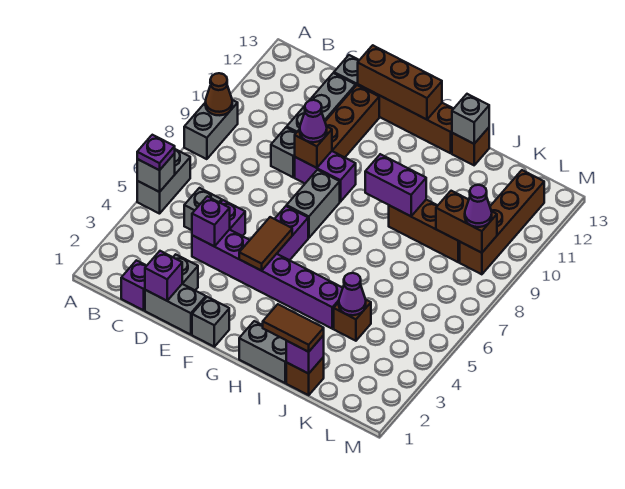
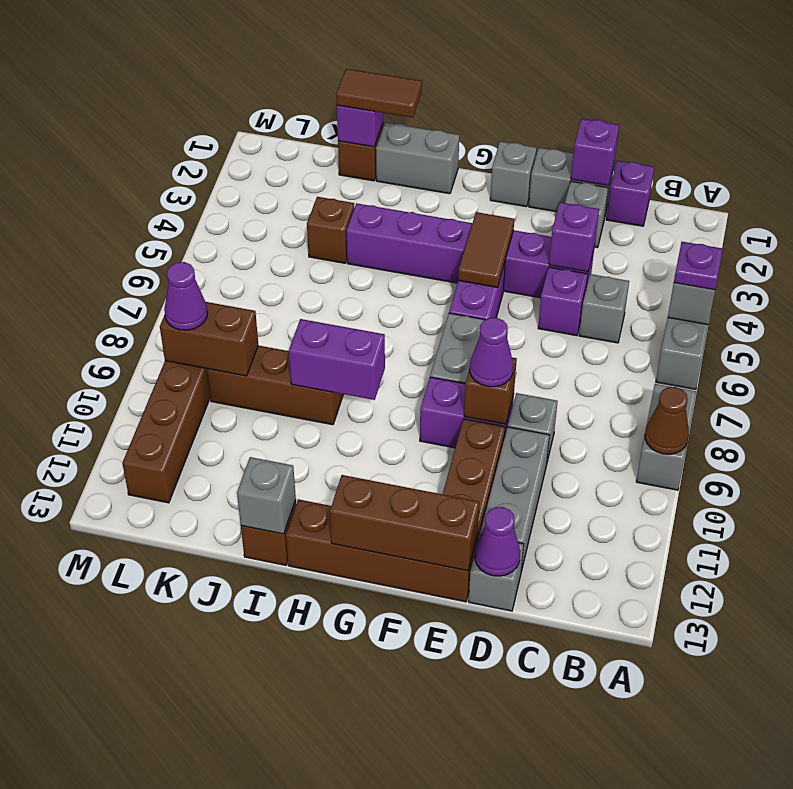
purple 1x1 cone [339,273,366,315] -> purple 1x1 cone moved to [475,507,520,576]

